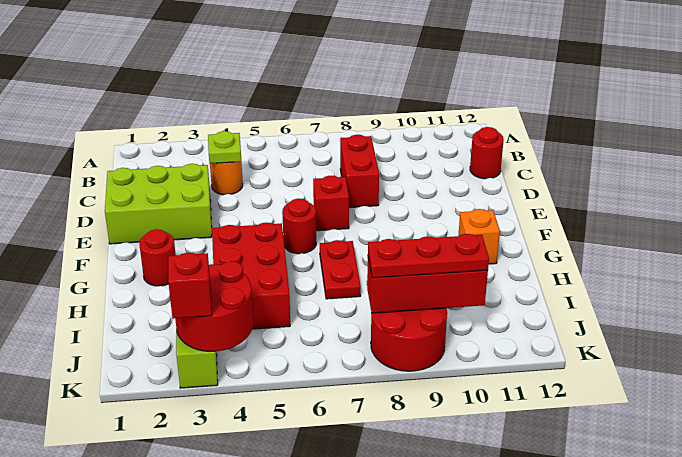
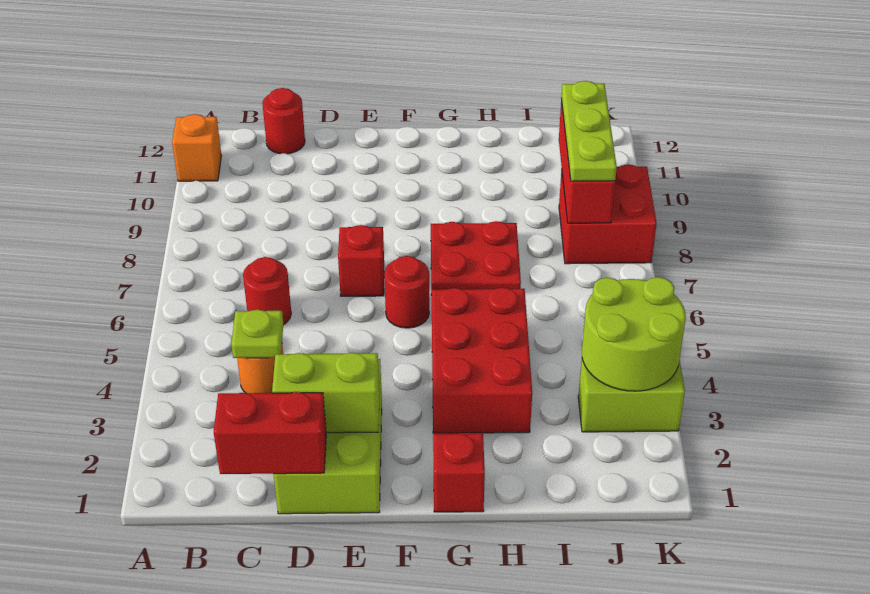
red 1x2 brick [340,135,379,208] -> red 1x2 brick moved to [214,392,326,474]
none -> lime 1x2 brick [272,353,379,433]
red 1x1 round brick [139,229,176,286] -> red 1x1 round brick moved to [243,257,291,325]
red 2x3 brick [212,223,290,329] -> red 2x3 brick turned to [432,287,532,433]
red 1x2 plate [320,240,361,299] -> red 2x2 plate [431,221,521,295]
orange 1x1 brick [458,209,500,264] -> orange 1x1 brick moved to [172,114,221,181]
red 2x2 round brick [175,261,253,351] -> lime 2x2 round brick [582,277,686,391]
red 2x2 round brick [371,308,447,371] -> red 2x2 brick [559,164,657,264]
red 1x3 plate [368,234,489,278] -> lime 1x3 plate [561,81,617,181]
red 1x1 brick [168,253,212,319] -> red 1x1 brick moved to [433,433,485,512]

